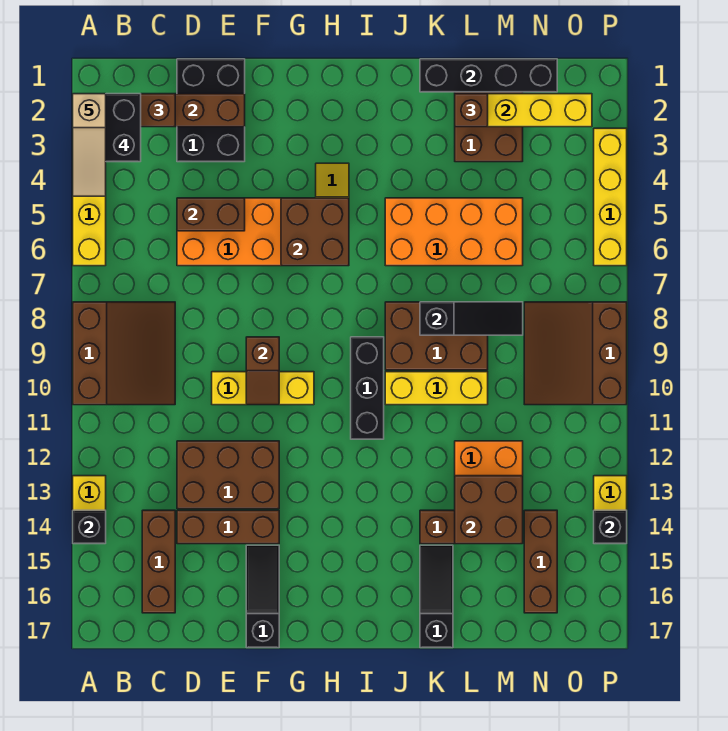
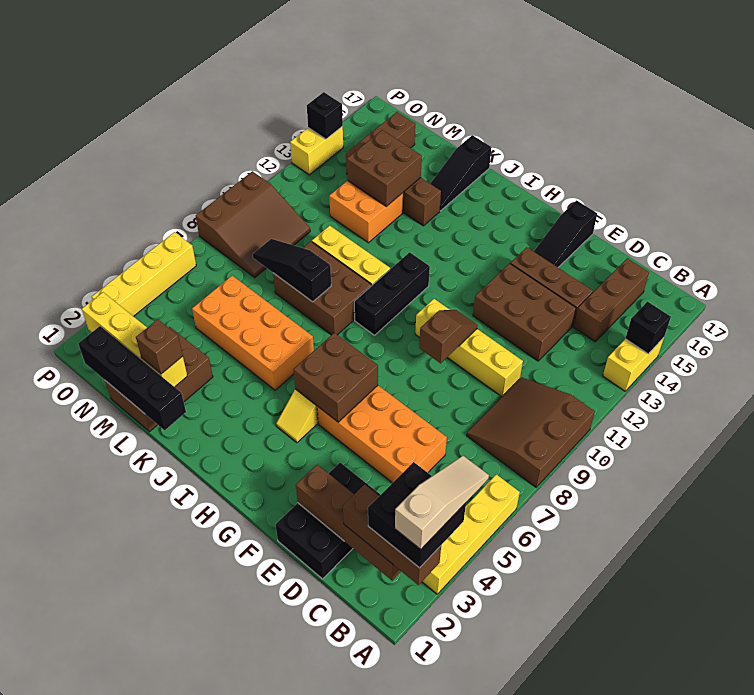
brown 1x2 brick [177,198,245,231] -> none
yellow 1x3 brick [212,372,314,405] -> yellow 1x4 brick [415,299,523,397]

